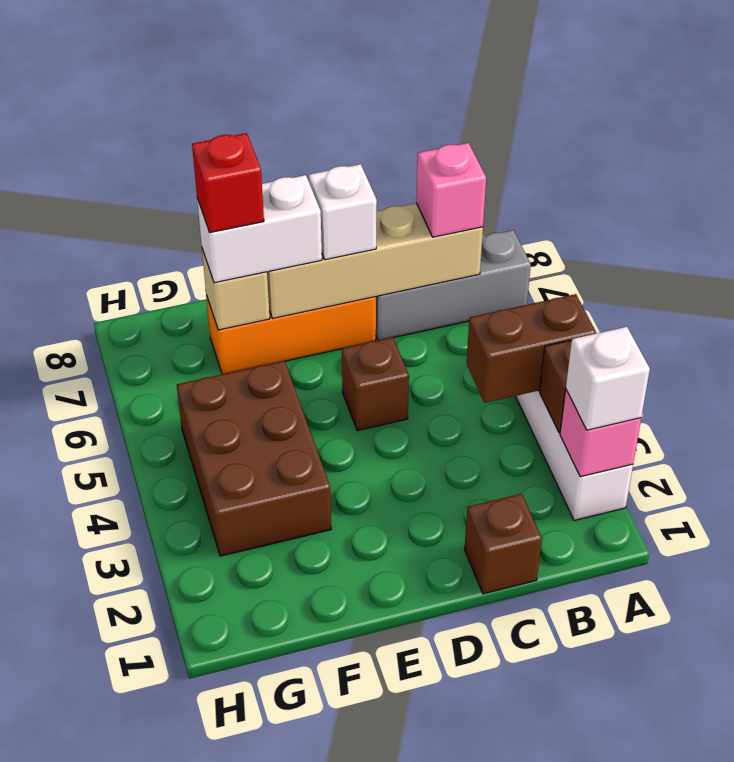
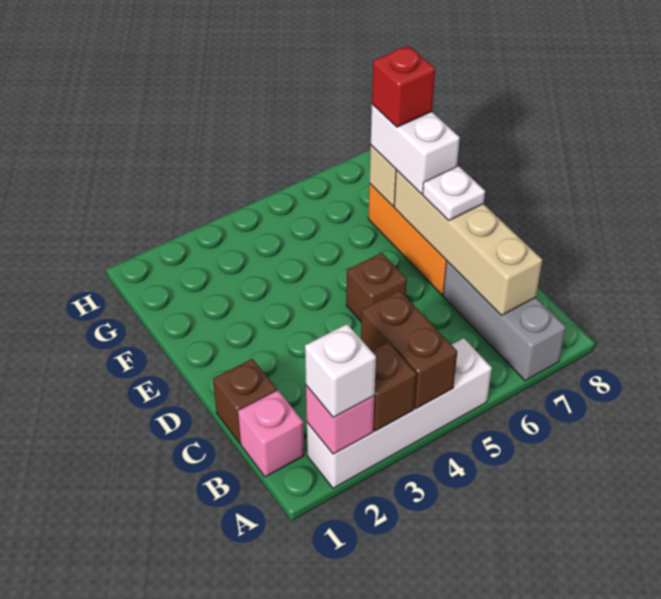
pink 1x1 brick [416,143,486,237] -> pink 1x1 brick moved to [238,390,304,477]
white 1x1 brick [309,164,377,260] -> white 1x1 plate [423,166,485,221]
brown 2x3 brick [177,361,331,556] -> none

